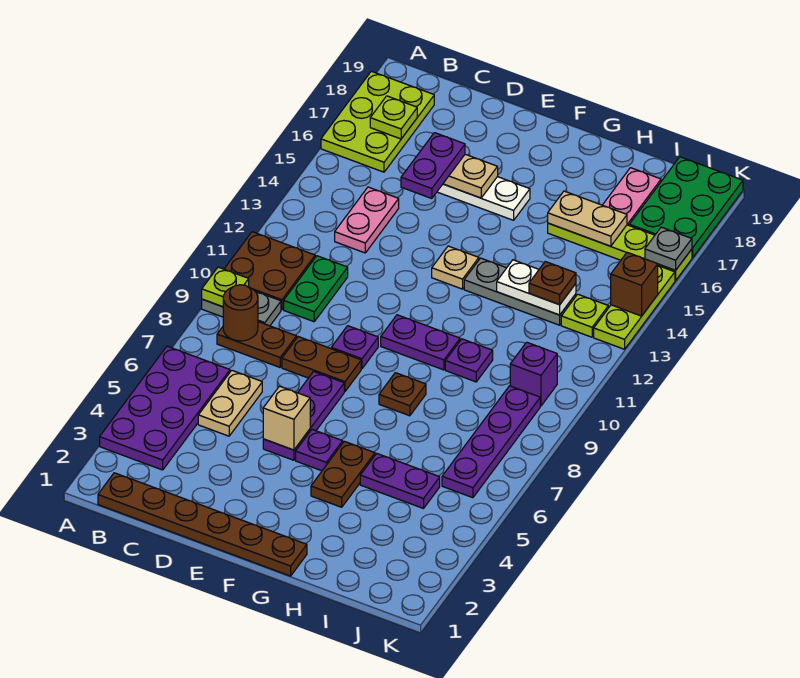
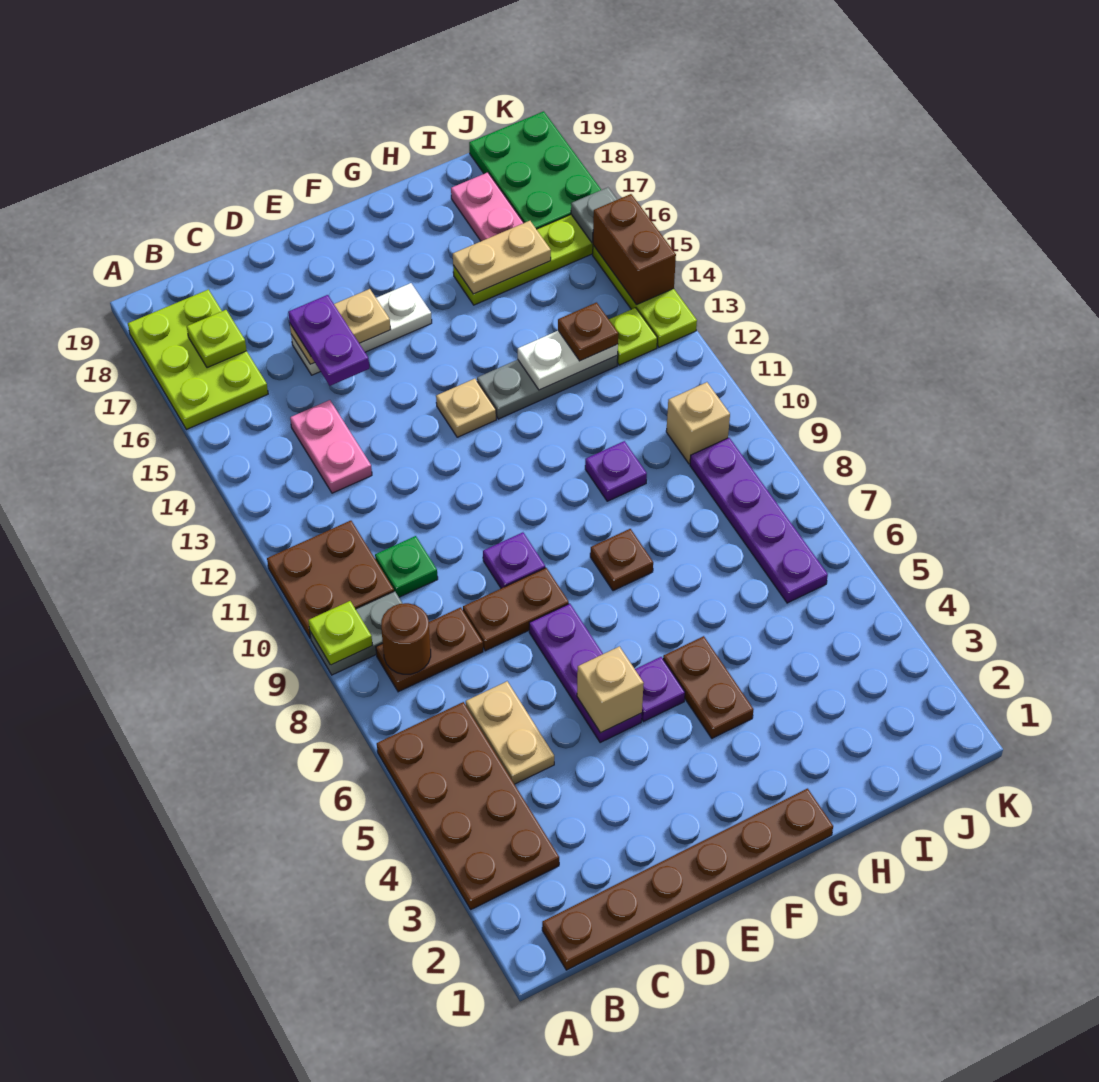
purple 2x4 plate [100,346,230,470] -> brown 2x4 plate [377,702,559,909]
green 1x2 plate [284,256,348,322] -> green 1x1 plate [375,536,438,597]
purple 1x2 plate [381,315,460,370] -> none
purple 1x2 plate [360,454,440,509] -> none
purple 1x1 brick [510,342,557,406] -> tan 1x1 brick [666,382,730,464]
brown 1x1 brick [611,252,658,316] -> brown 1x2 brick [593,194,676,305]

